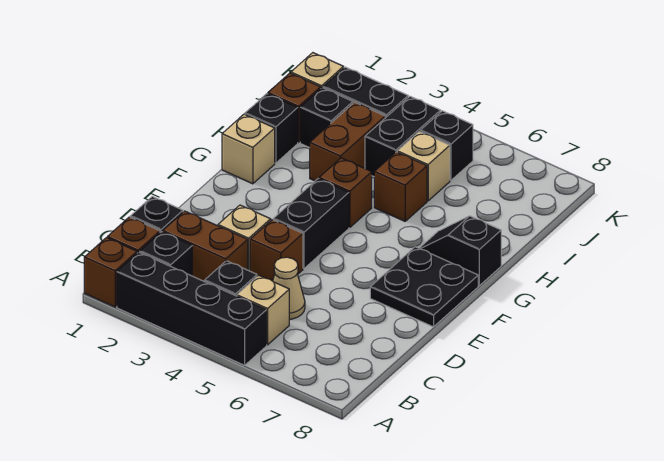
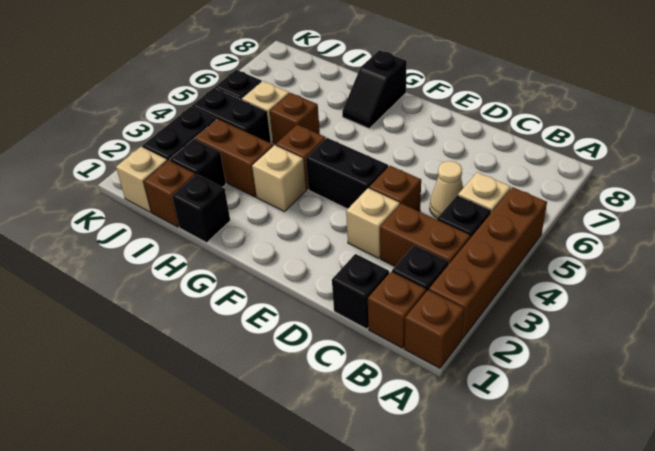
black 1x4 brick [117,252,267,365] -> brown 1x4 brick [429,187,547,339]
brown 1x2 brick [163,211,248,281] -> brown 1x2 brick turned to [380,204,470,266]
black 2x2 plate [370,247,478,327] -> none
tan 1x1 brick [222,114,275,184] -> tan 1x1 brick moved to [252,145,306,212]

